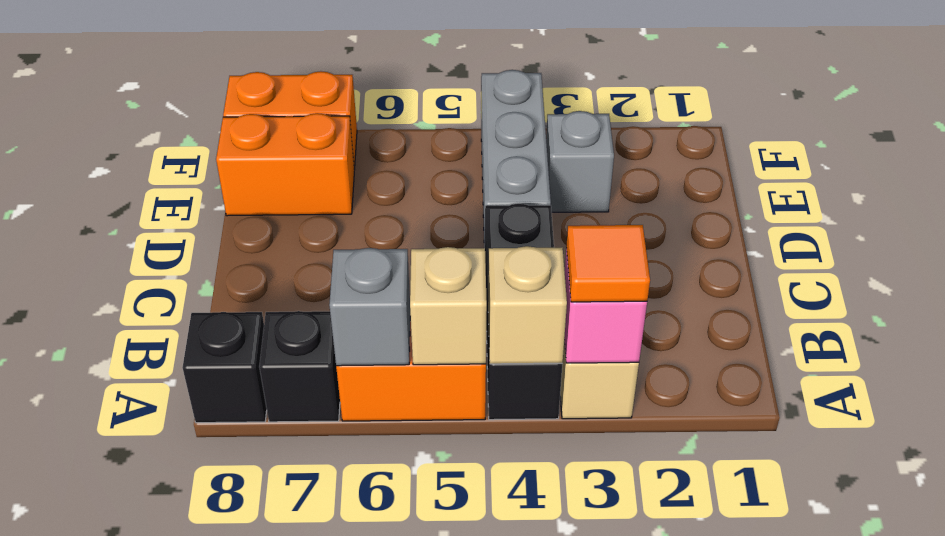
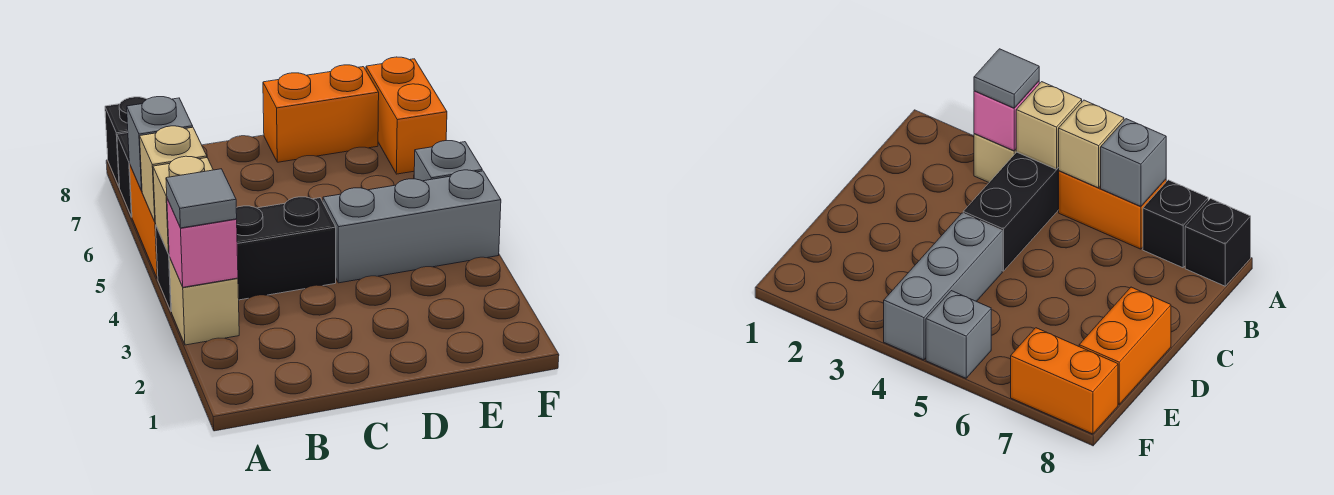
orange 1x1 tile [566,225,650,302] -> grey 1x1 tile [166,169,237,228]
grey 1x1 brick [546,111,614,212] -> grey 1x1 brick moved to [414,140,482,181]
orange 1x2 brick [216,113,354,216] -> orange 1x2 brick turned to [263,65,379,162]

